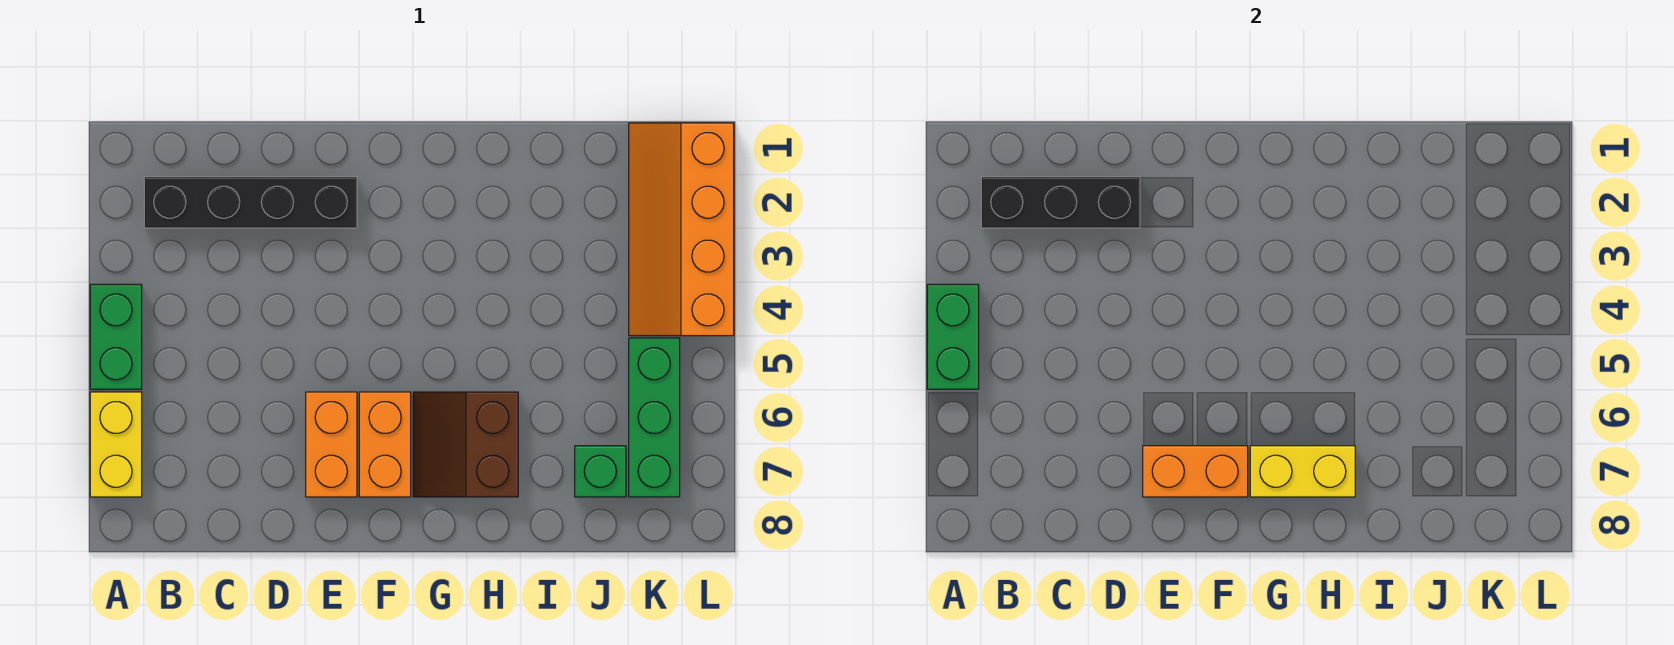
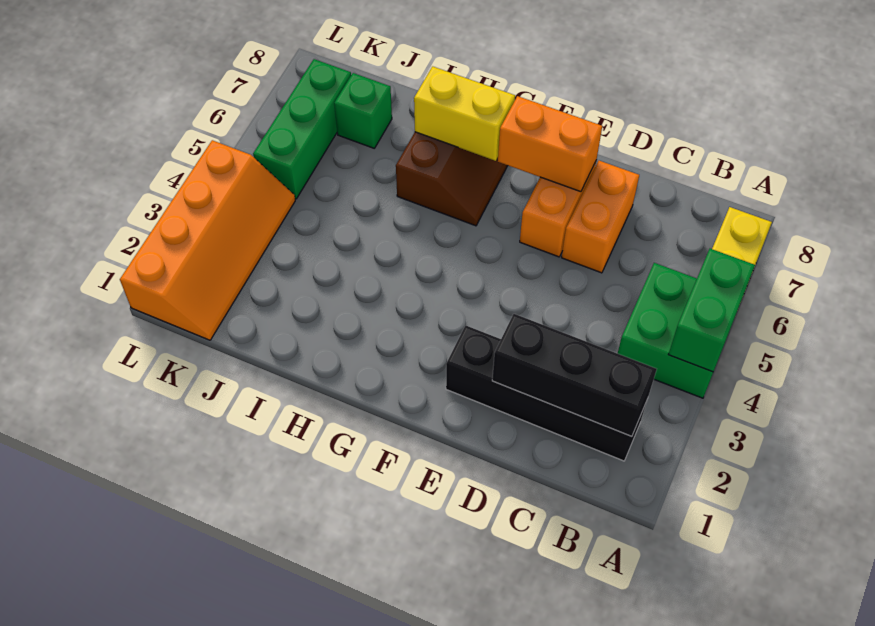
green 1x2 brick [90,284,142,389] -> green 2x2 brick [618,263,713,398]
orange 1x2 brick [359,392,411,497] -> orange 1x2 brick moved to [562,161,639,273]

